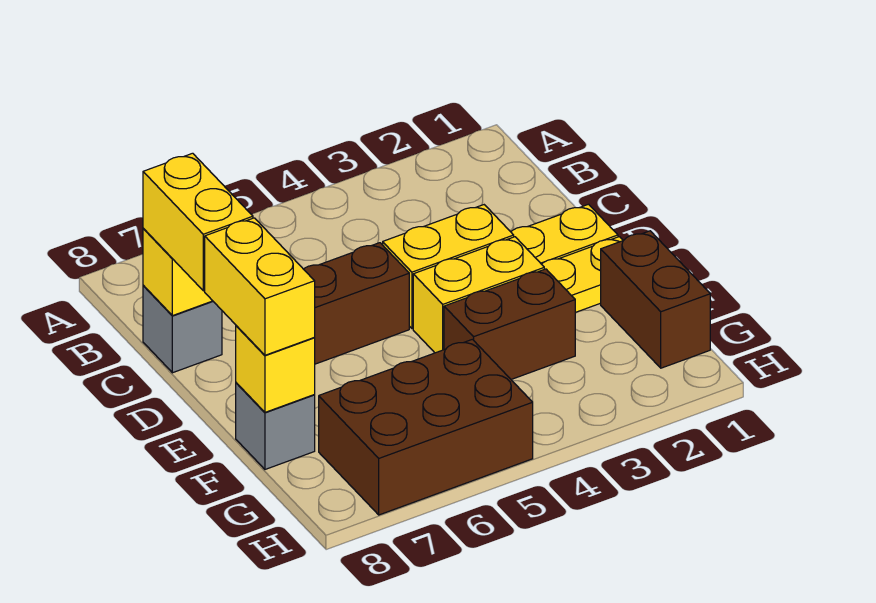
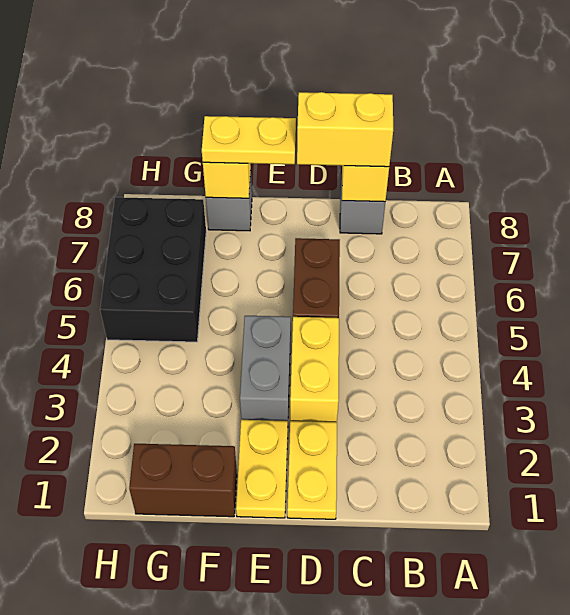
yellow 1x2 brick [413,237,544,353] -> grey 1x2 brick [240,316,291,421]
yellow 1x2 brick [205,218,315,355] -> yellow 1x2 plate [202,116,296,164]
brown 1x2 brick [444,269,575,379] -> none
brown 2x3 brick [319,339,533,515] -> black 2x3 brick [100,197,206,342]

